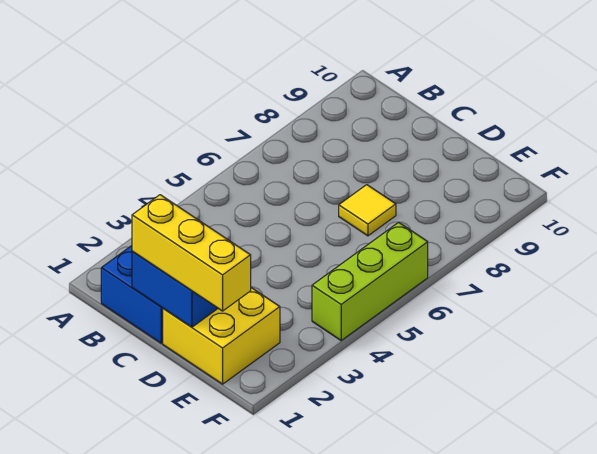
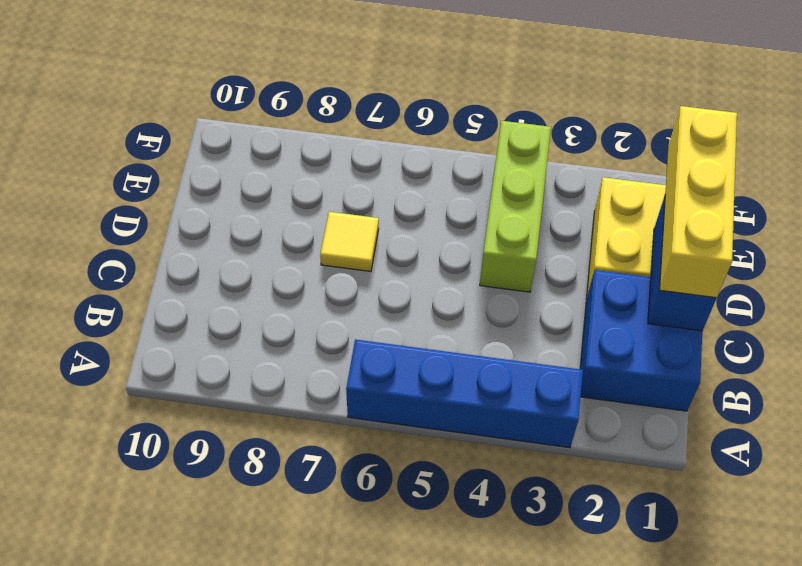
none -> blue 1x4 brick [346,339,583,448]
lime 1x3 brick [312,222,428,340] -> lime 1x3 brick turned to [480,121,551,292]

